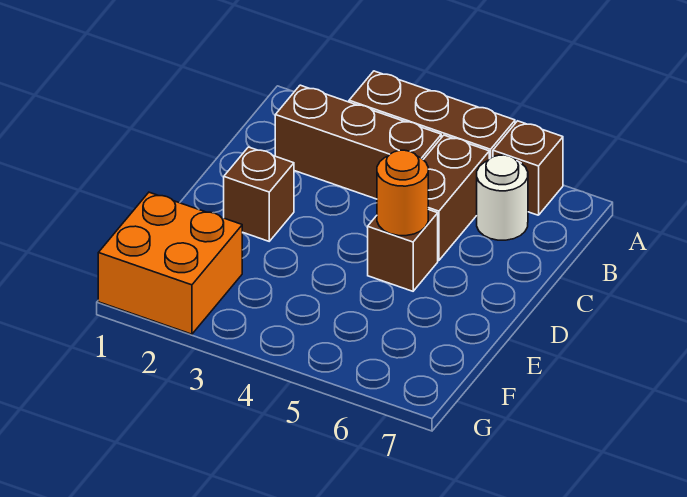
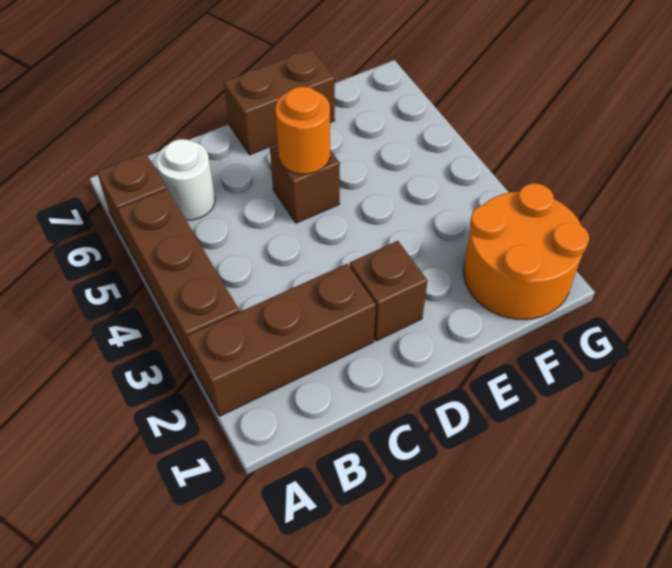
brown 1x3 brick [275,85,441,199] -> brown 1x3 brick turned to [187,264,376,416]
brown 1x2 brick [423,135,489,261] -> brown 1x2 brick moved to [224,49,335,155]
orange 2x2 brick [98,192,242,334] -> orange 2x2 round brick [464,183,589,320]

